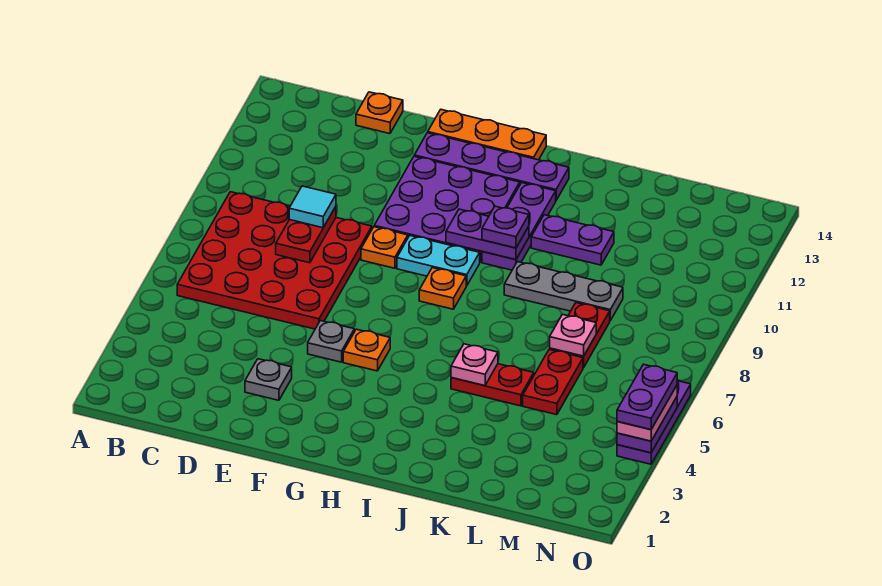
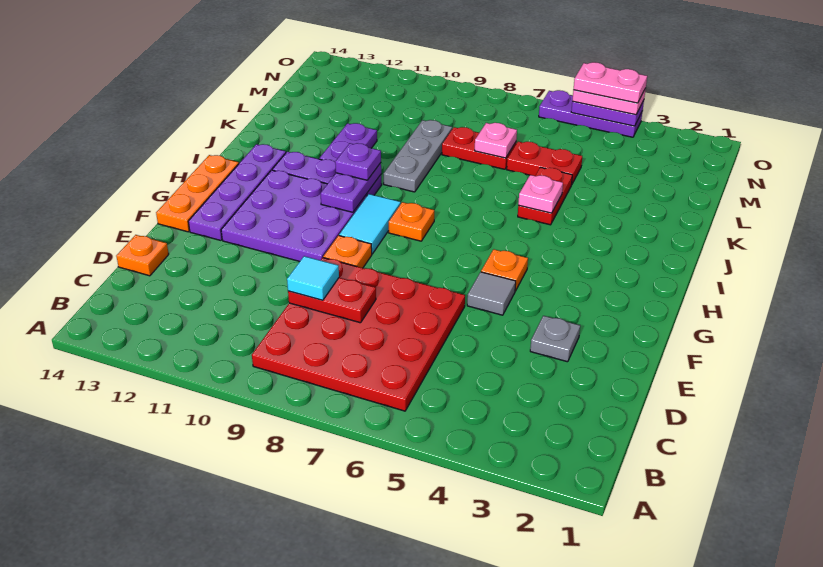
grey 1x1 plate [308,321,354,362] -> grey 1x1 tile [467,272,516,315]
cyan 1x2 plate [397,236,480,286] -> cyan 1x2 tile [339,194,401,254]
purple 1x2 plate [617,364,677,430] -> pink 1x2 plate [574,62,647,103]

